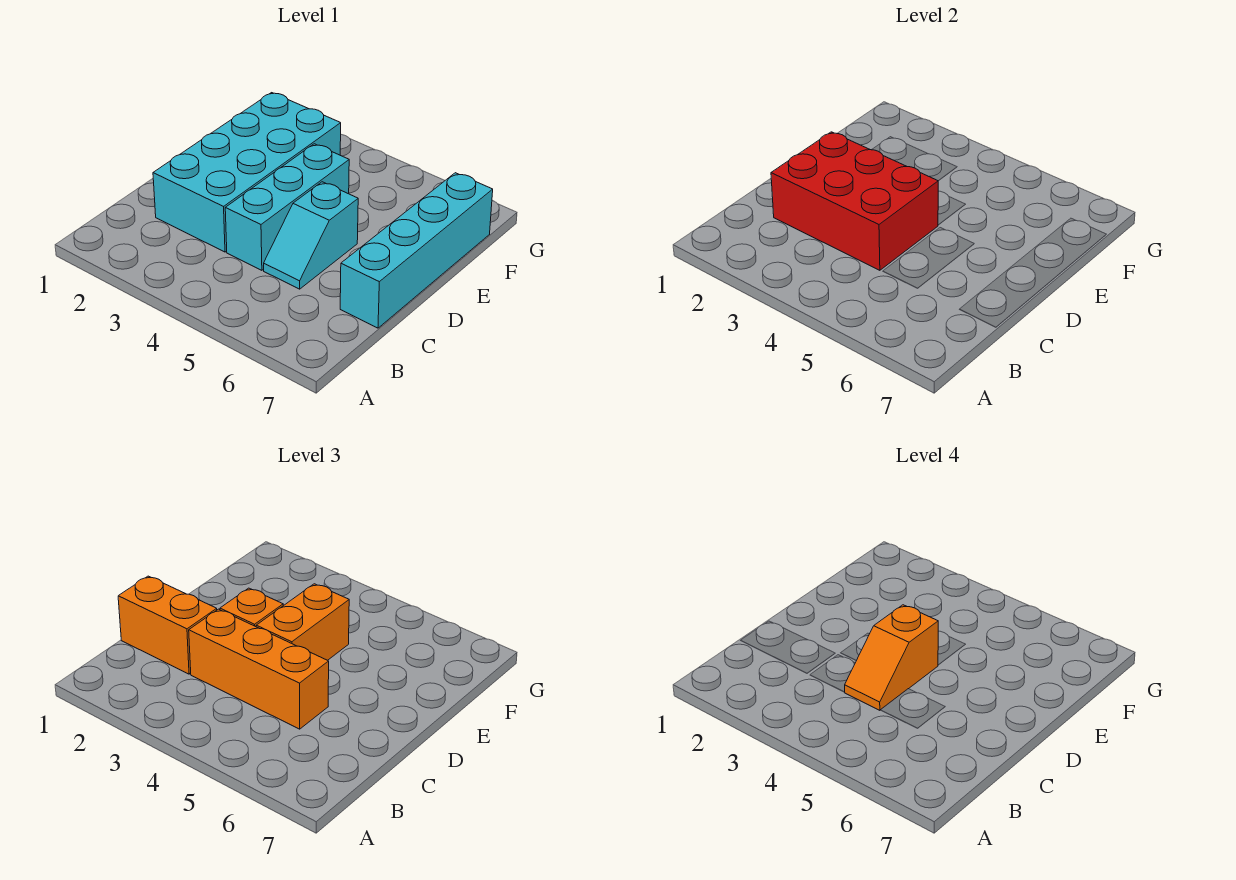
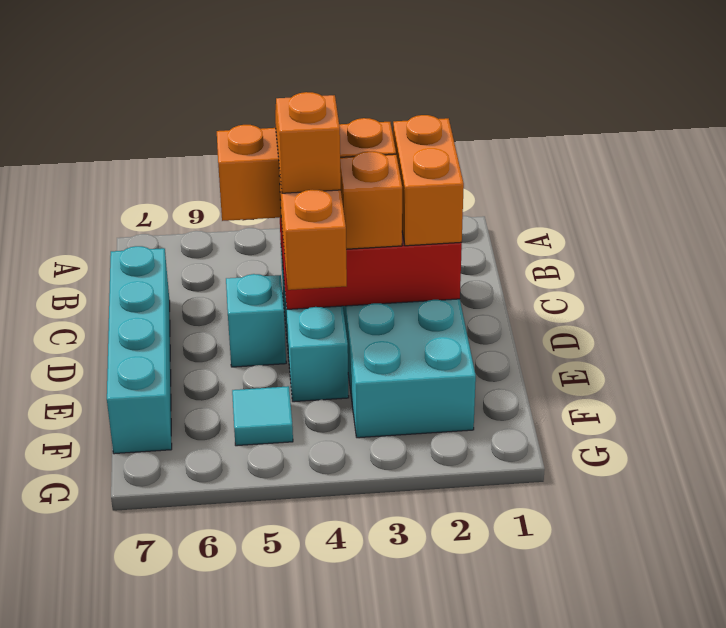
orange 1x2 brick [118,576,217,674] -> orange 1x2 brick turned to [393,115,464,246]
none -> cyan 1x1 tile [232,386,293,446]

